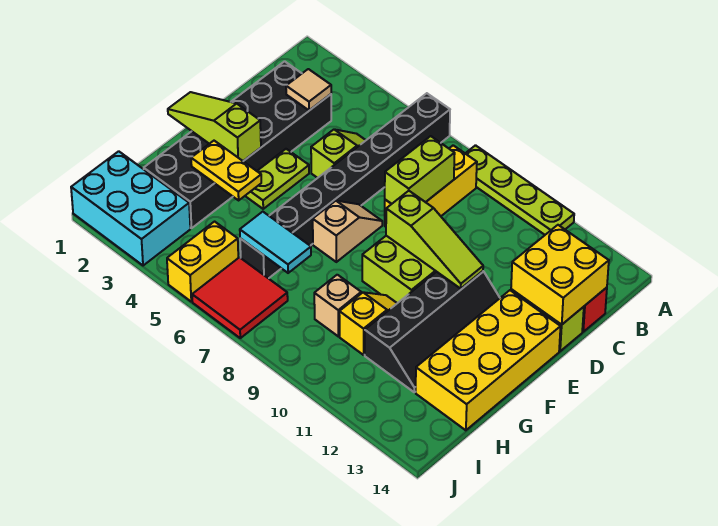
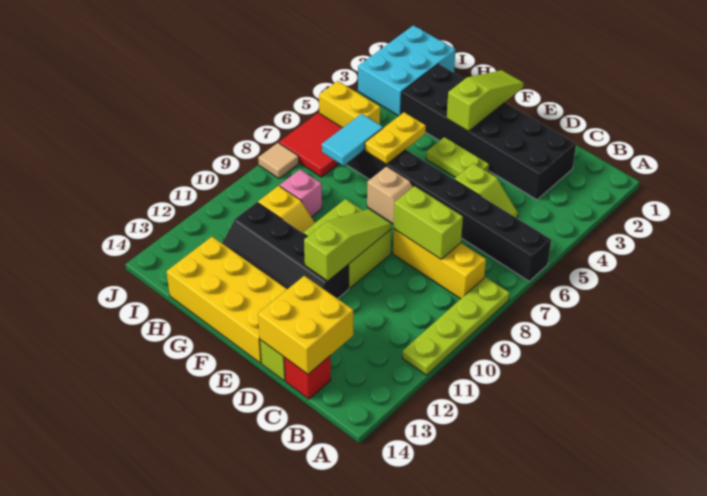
tan 1x1 tile [286,69,331,110] -> tan 1x1 tile moved to [258,143,299,179]
lime 1x3 slope [386,191,483,288] -> lime 1x3 slope turned to [304,209,392,281]
yellow 1x2 plate [191,141,261,200] -> yellow 1x2 plate moved to [365,112,426,164]
tan 1x1 brick [314,275,361,336] -> pink 1x1 brick [280,170,322,217]

